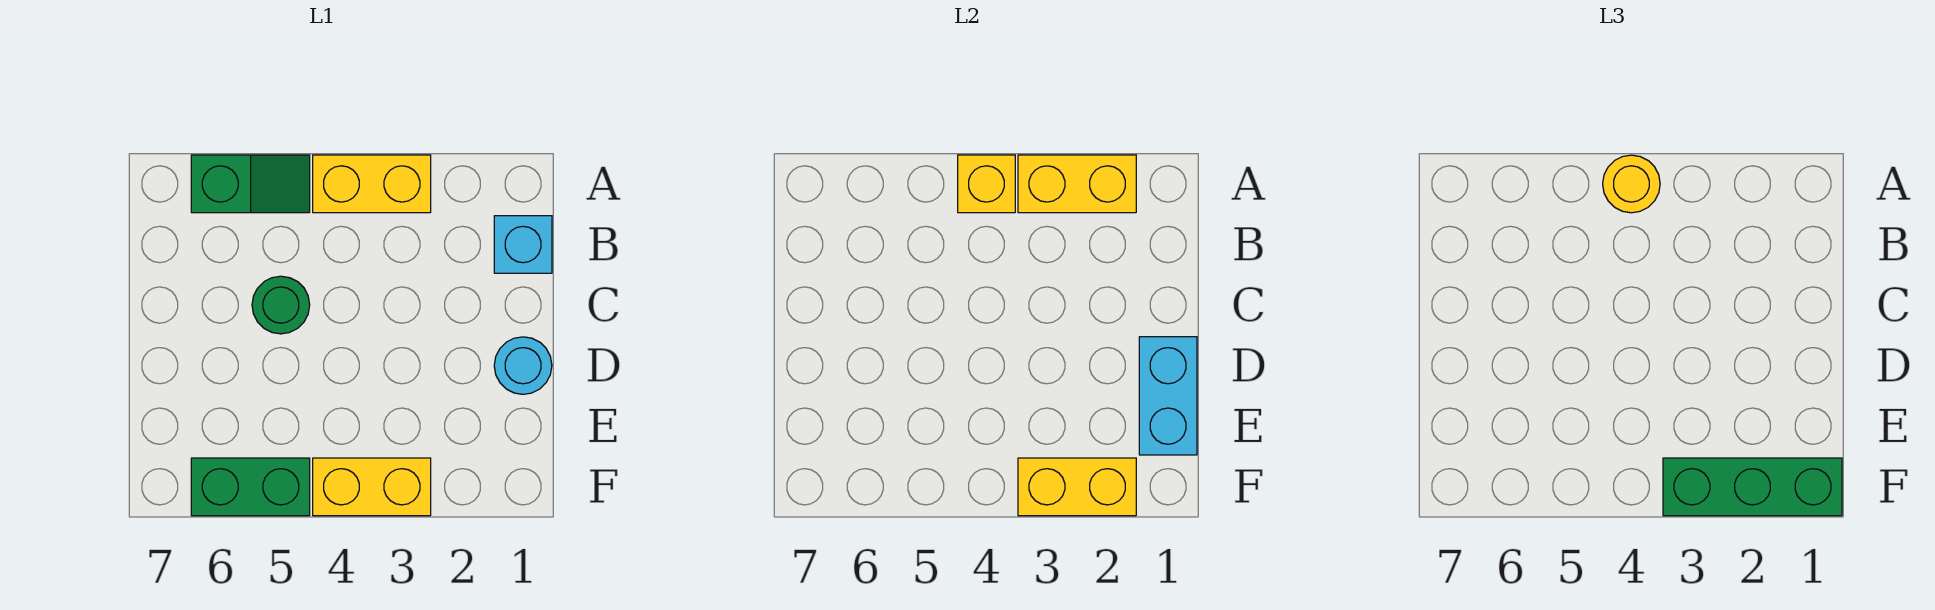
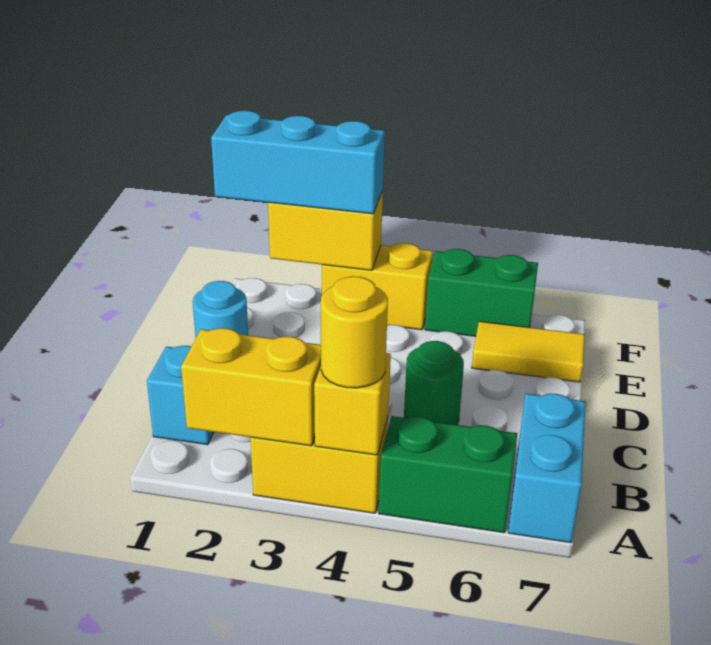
green 1x2 slope [191,155,310,213] -> green 1x2 brick [379,416,517,533]
cyan 1x2 brick [1139,337,1197,455] -> cyan 1x2 brick moved to [508,394,586,543]
none -> yellow 1x2 tile [472,321,585,382]
green 1x3 brick [1663,458,1842,516] -> cyan 1x3 brick [211,111,385,214]

